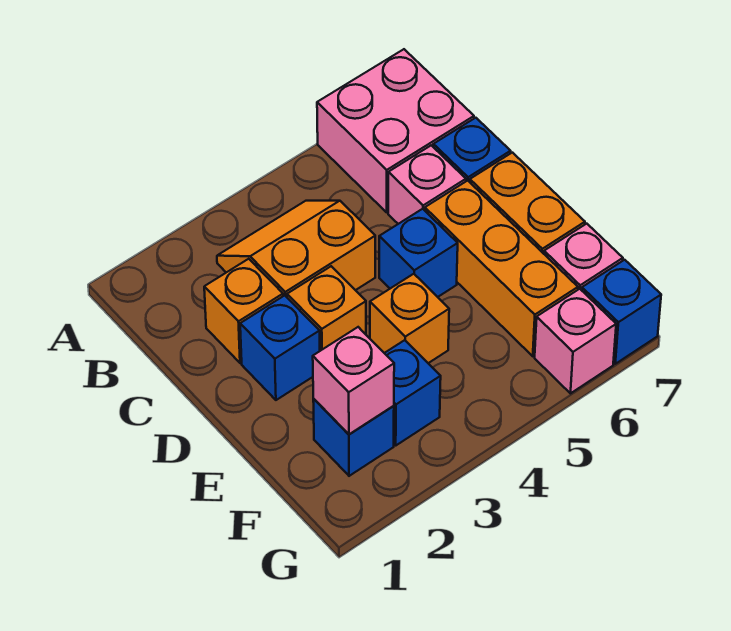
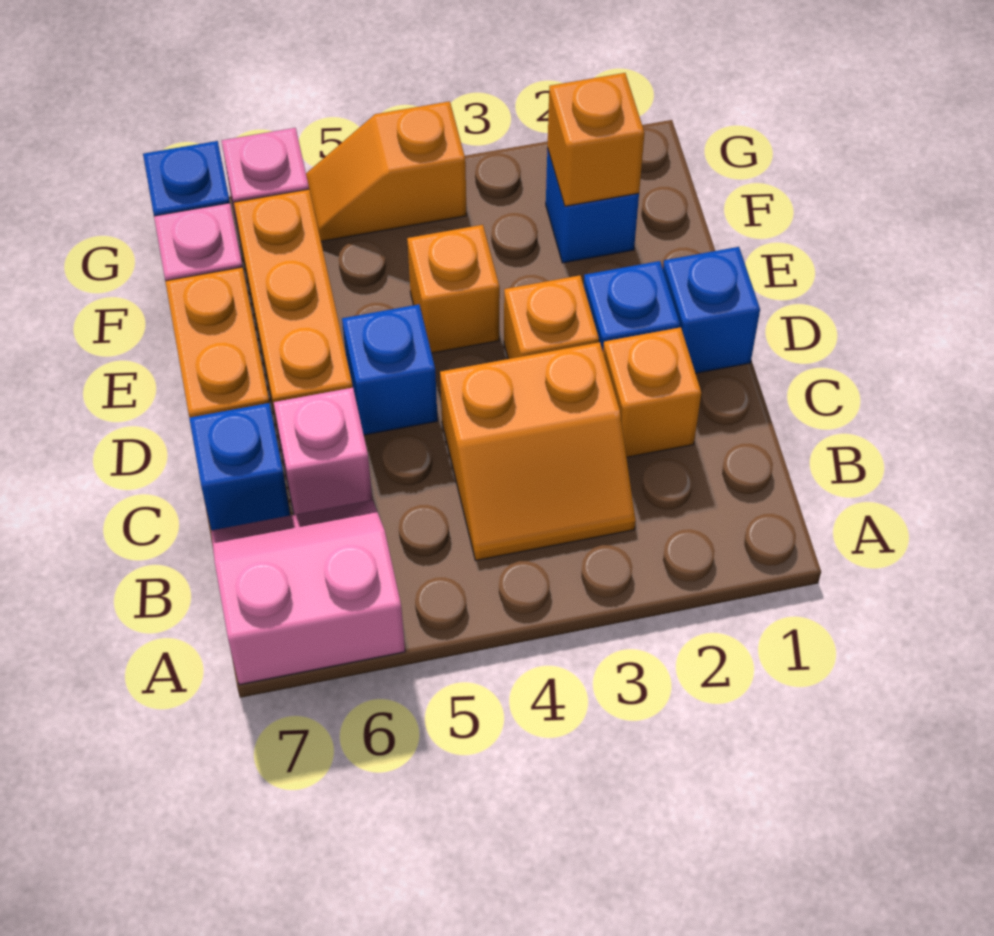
pink 2x2 brick [317,49,474,212] -> pink 2x2 slope [211,500,405,685]
pink 1x1 brick [313,327,394,434] -> orange 1x1 brick [547,73,645,206]
blue 1x1 brick [385,340,441,445] -> blue 1x1 brick moved to [663,247,760,373]
none -> orange 1x2 slope [306,101,467,241]

